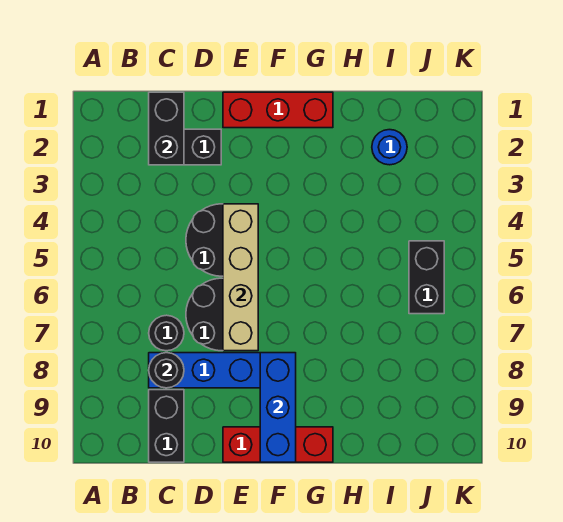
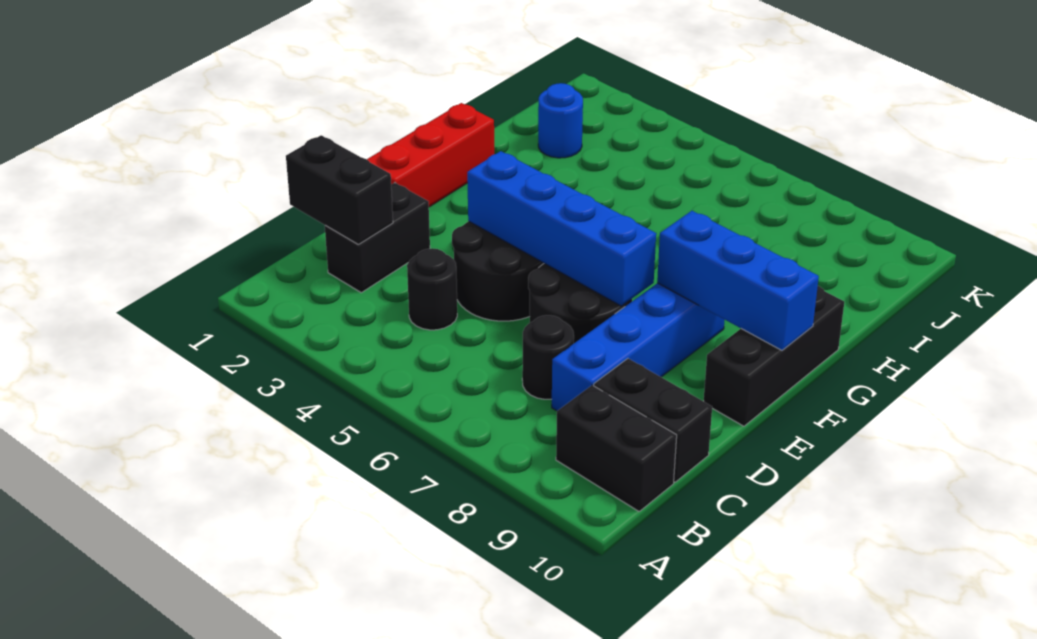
black 1x1 round brick [149,353,184,388] -> black 1x1 round brick moved to [407,248,457,330]
tan 1x4 brick [223,204,258,351] -> blue 1x4 brick [467,151,656,306]
red 1x3 brick [223,427,333,462] -> black 1x3 brick [704,286,844,426]
black 1x2 brick [409,241,444,314] -> black 1x2 brick moved to [556,385,677,511]

